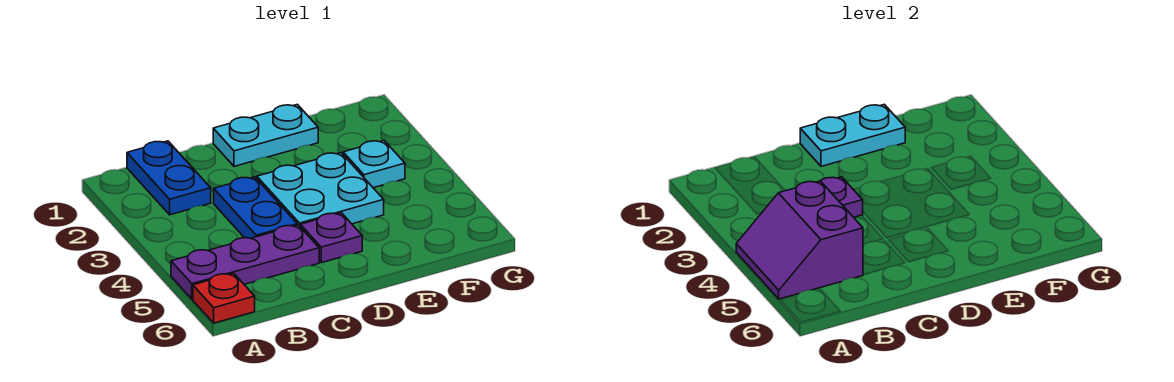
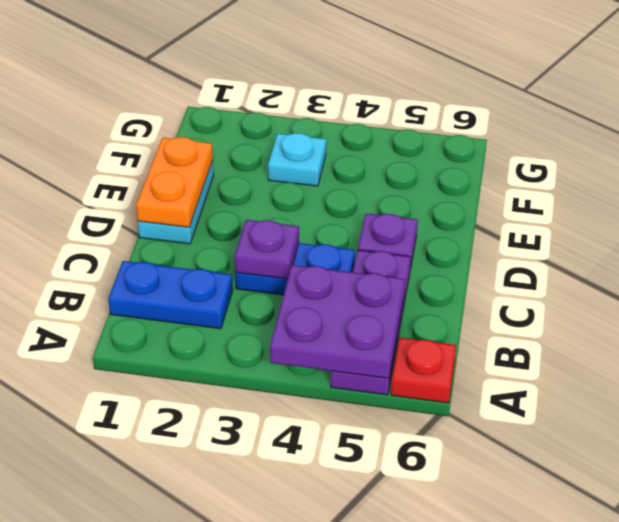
purple 2x2 slope [736,181,863,299] -> purple 2x2 plate [270,265,405,378]
cyan 1x2 plate [800,104,905,166] -> orange 1x2 plate [136,137,213,227]
cyan 2x2 plate [257,153,384,226] -> none

